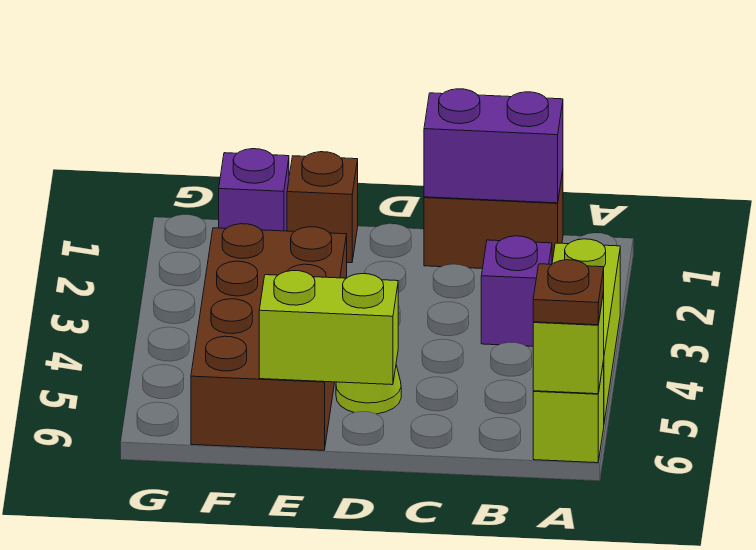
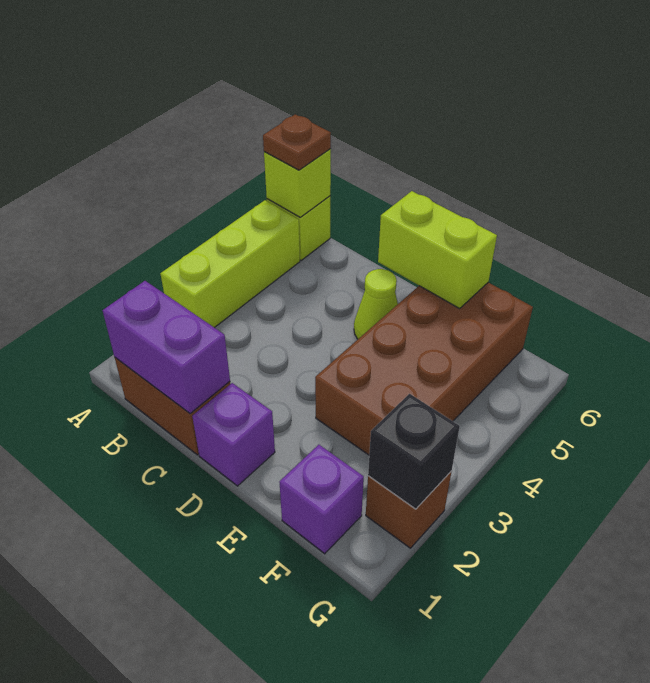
purple 1x1 brick [481,236,552,346] -> purple 1x1 brick moved to [192,383,275,486]
brown 1x1 brick [287,152,358,263] -> brown 1x1 brick moved to [366,471,452,548]
none -> black 1x1 brick [368,394,460,509]

